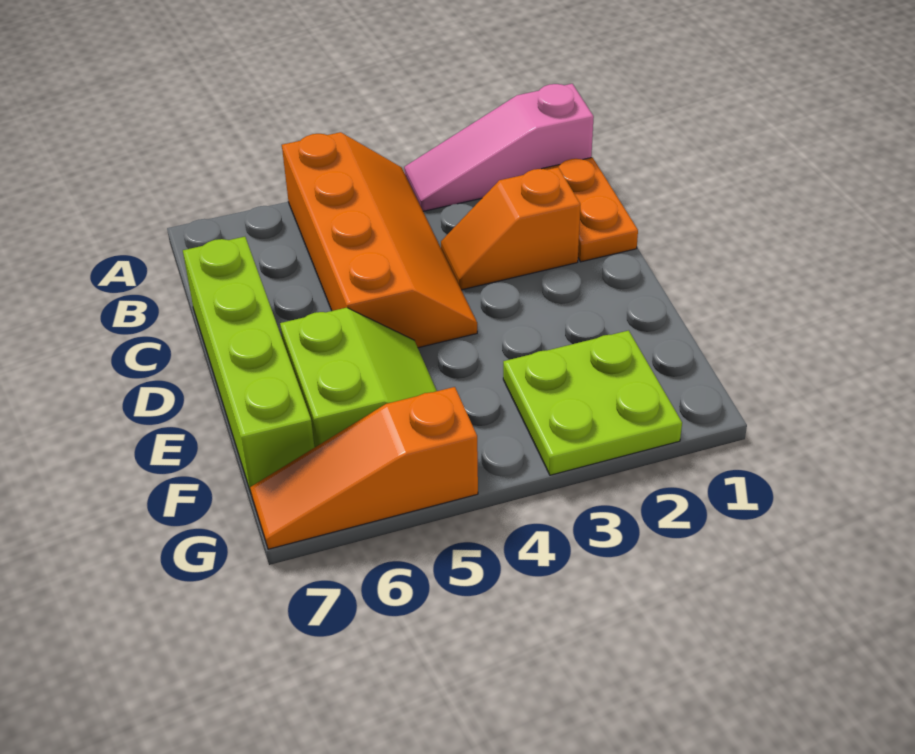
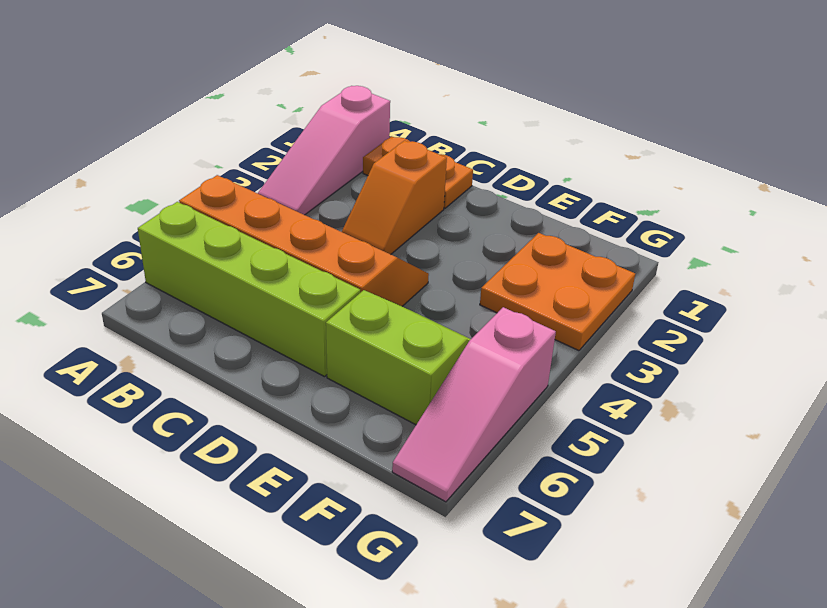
lime 1x4 brick [183,237,315,492] -> lime 1x4 brick moved to [138,202,360,377]
lime 2x2 plate [503,331,682,475] -> orange 2x2 plate [480,233,635,351]
orange 1x3 slope [250,387,478,549] -> pink 1x3 slope [392,307,556,502]

